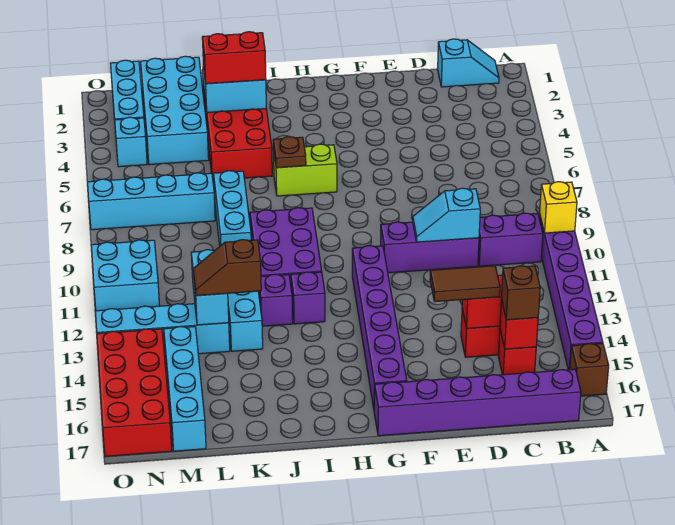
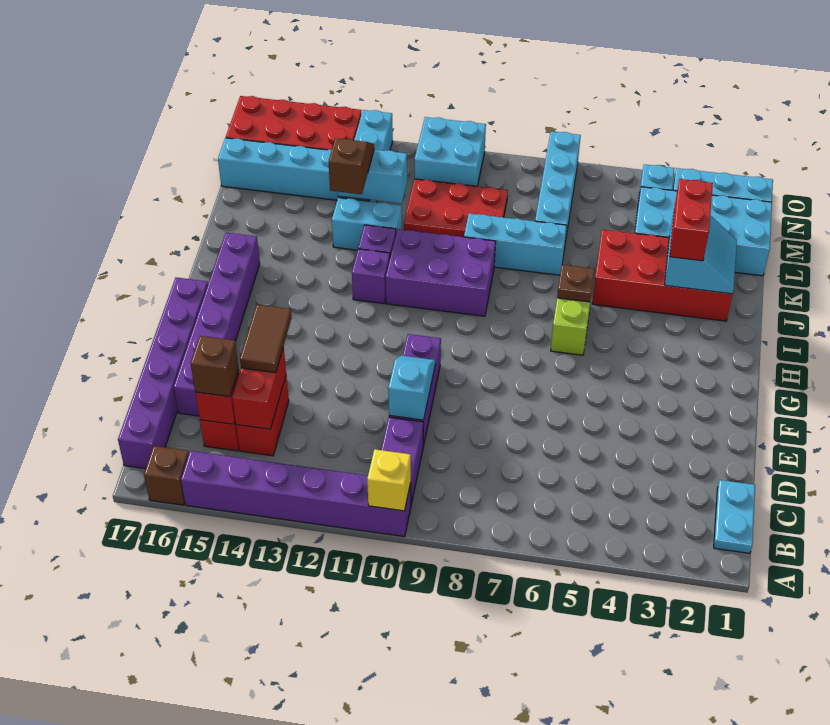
cyan 1x2 slope [438,39,499,87] -> cyan 1x2 plate [714,480,755,553]
purple 1x6 brick [352,246,407,408] -> purple 1x6 brick turned to [174,233,260,416]
none -> red 2x3 plate [404,179,508,237]

